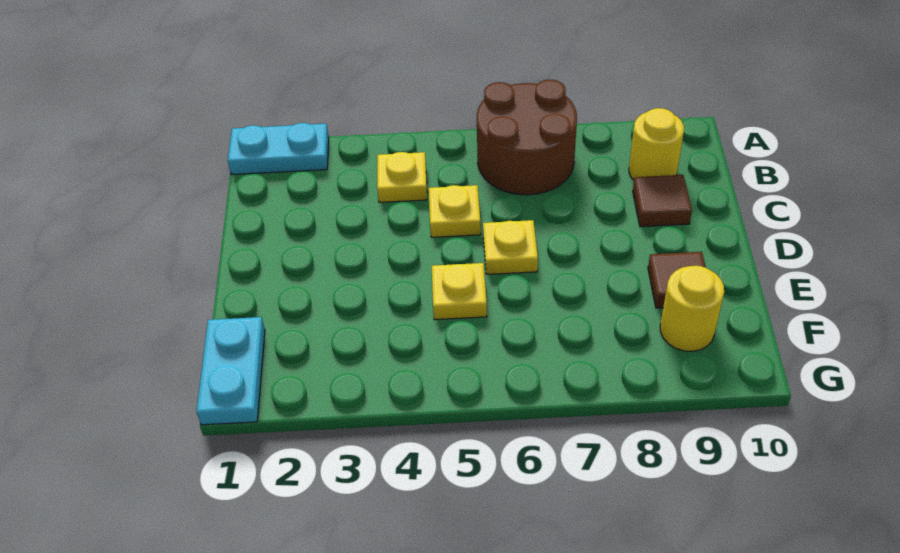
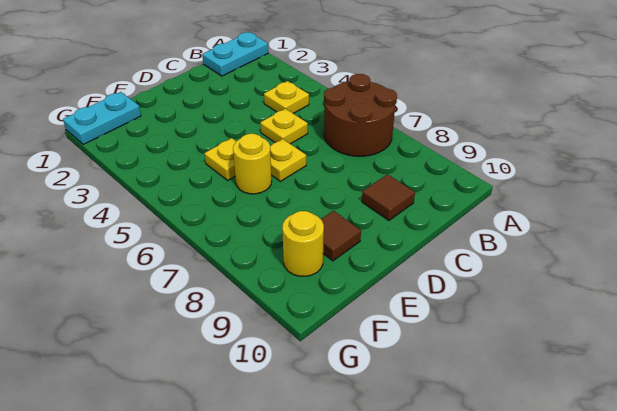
cyan 1x2 plate [228,123,329,175] -> cyan 1x2 plate turned to [202,32,268,76]
yellow 1x1 round brick [629,108,684,180] -> yellow 1x1 round brick moved to [233,134,272,194]

